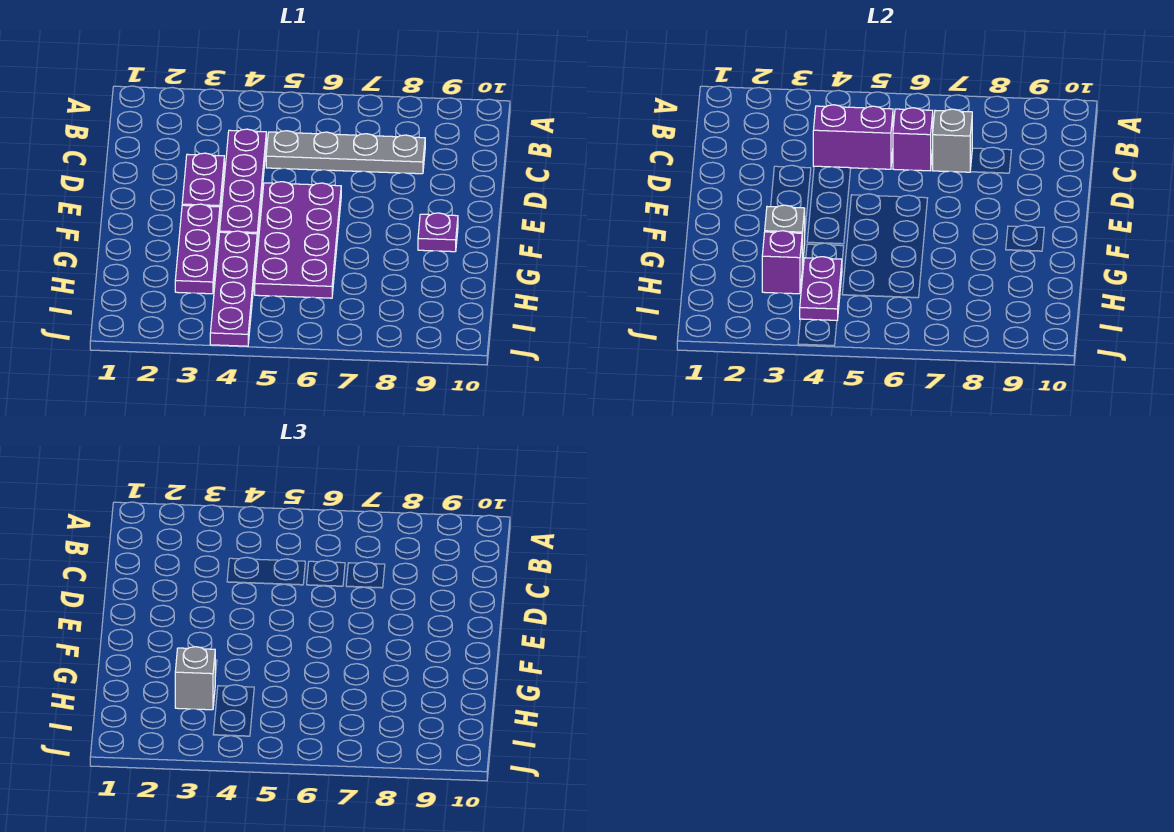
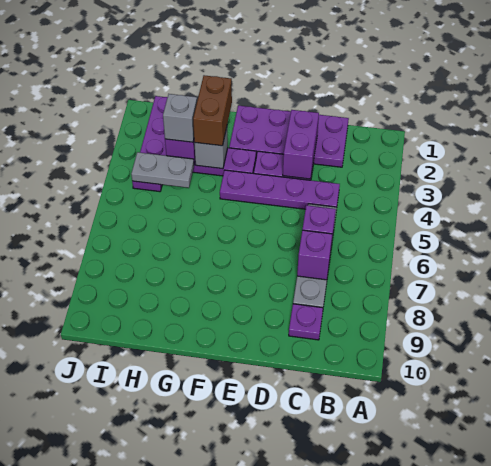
purple 1x2 brick [813,105,893,169] -> purple 1x2 brick moved to [283,110,319,179]
grey 1x1 brick [932,109,972,172] -> purple 1x1 brick [297,230,332,280]
purple 2x4 plate [255,182,341,298] -> purple 2x4 plate moved to [229,105,349,167]
purple 1x1 plate [418,213,458,252] -> purple 1x1 plate moved to [289,304,323,340]
none -> brown 1x2 brick [193,75,232,146]
purple 1x4 plate [210,231,257,346] -> purple 1x4 plate turned to [132,96,168,192]
purple 1x2 plate [800,257,842,320] -> grey 1x2 plate [131,152,194,188]

